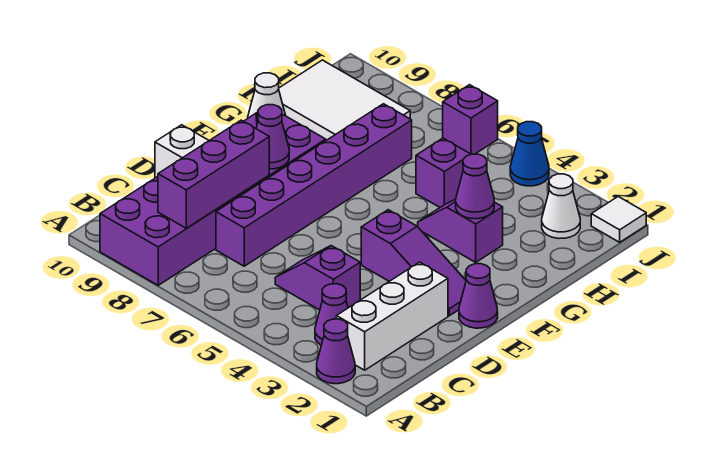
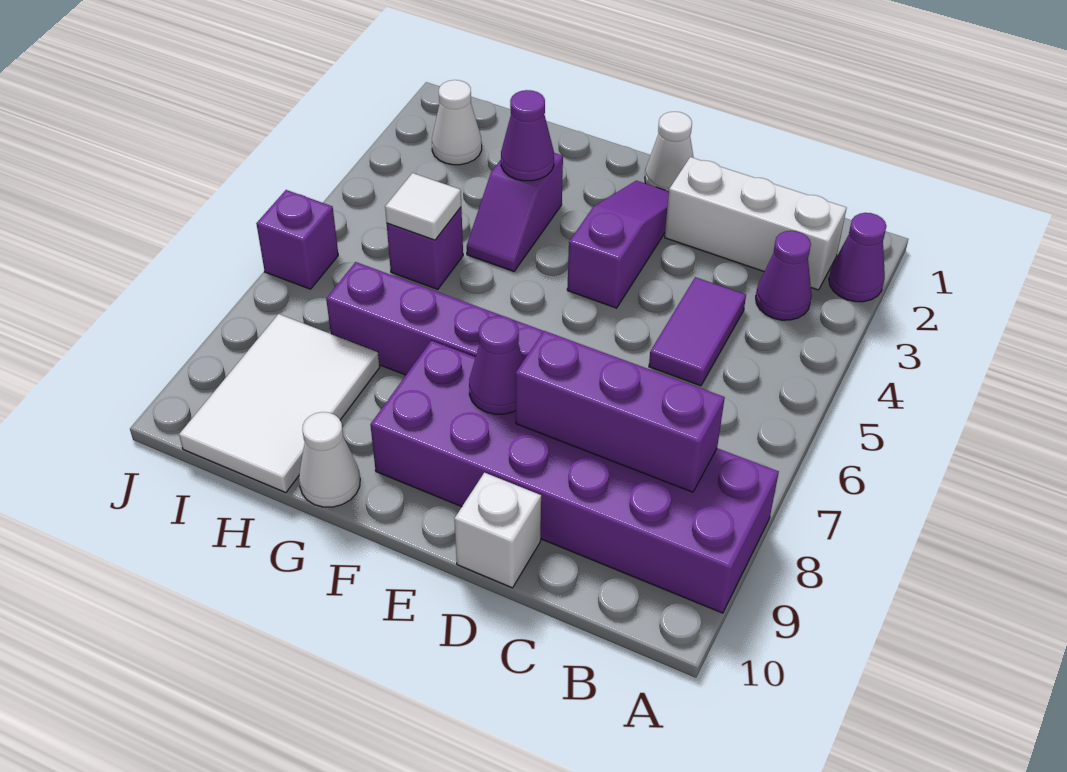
purple 1x2 slope [275,246,360,310] -> purple 1x2 tile [649,277,746,386]
purple 1x1 cone [459,264,498,328] -> white 1x1 cone [645,112,694,191]
white 1x1 tile [591,197,646,242] -> white 1x1 tile moved to [385,173,461,240]
blue 1x1 cone [510,122,549,186] -> none

